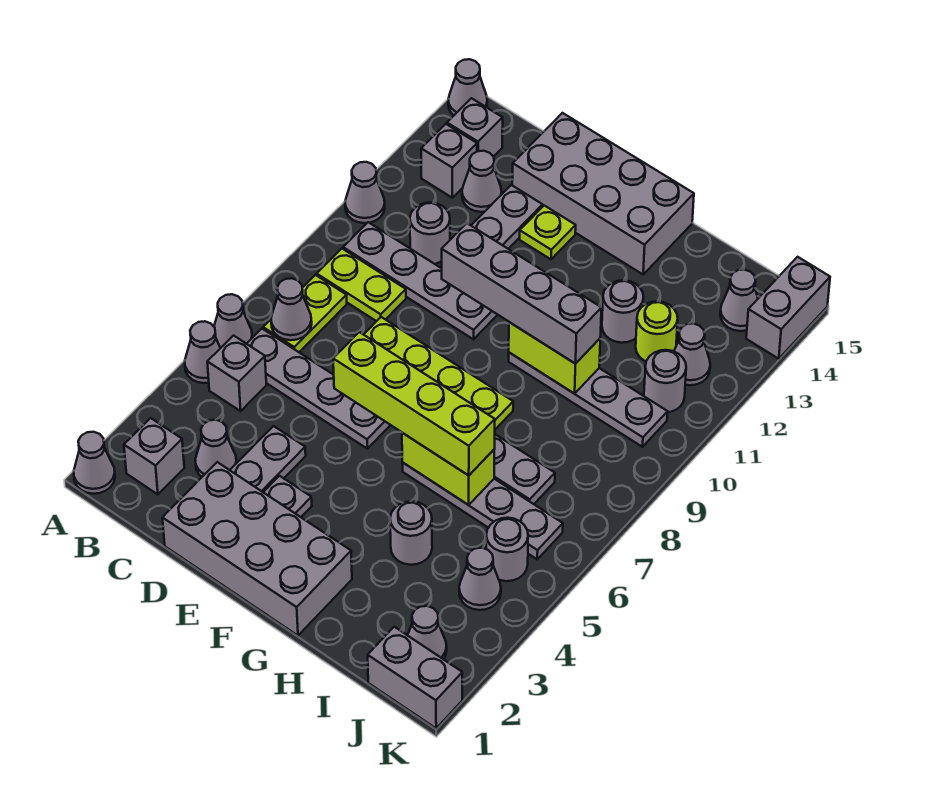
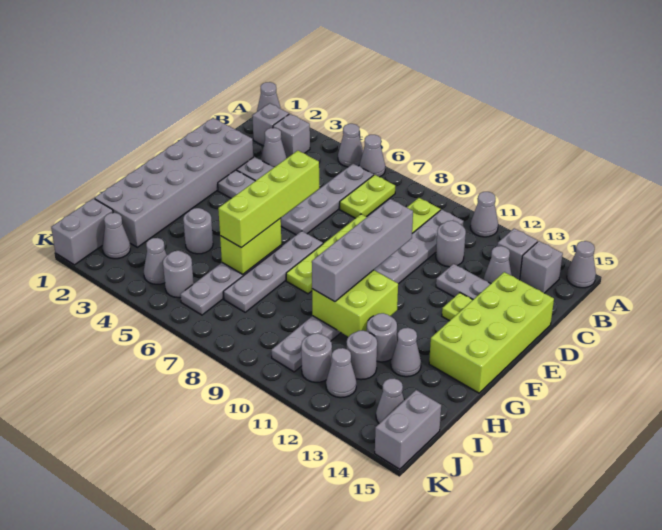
grey 1x1 brick [207,336,266,411] -> grey 1x1 brick moved to [273,114,310,158]
lime 1x2 plate [263,275,347,352] -> lime 1x2 plate turned to [340,175,395,218]
grey 1x1 cone [271,278,312,340] -> grey 1x1 cone moved to [391,328,421,377]
grey 2x4 brick [162,462,352,635] -> grey 2x6 brick [95,118,253,247]
grey 2x4 brick [512,113,694,274] -> lime 2x4 brick [429,272,554,393]
lime 1x2 brick [509,322,600,394] -> lime 2x2 brick [312,270,398,337]
lime 1x1 round brick [636,301,678,361] -> grey 1x1 round brick [347,331,377,380]
grey 1x2 brick [746,257,830,359] -> grey 1x2 brick turned to [375,390,441,469]

